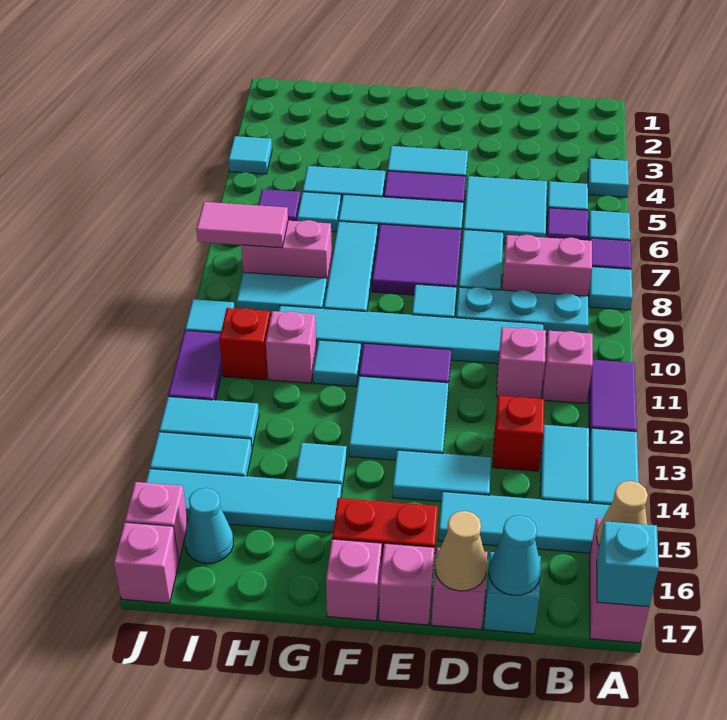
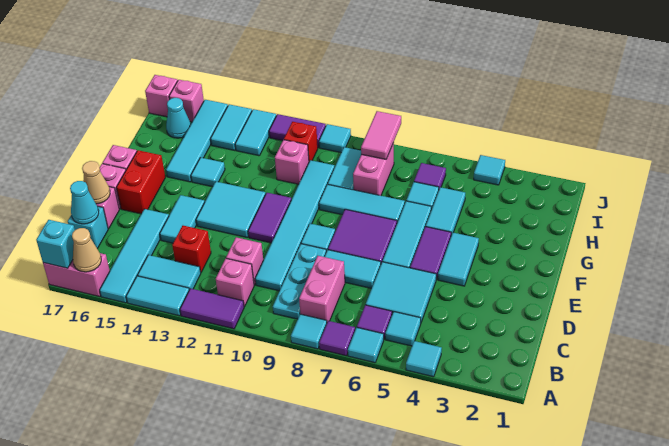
cyan 1x1 tile [313,340,361,386] -> none

